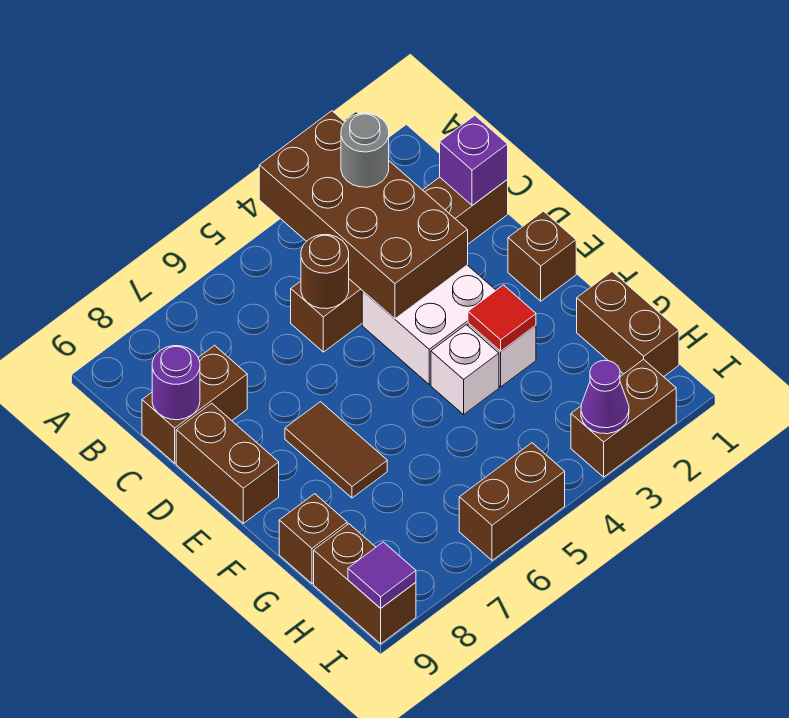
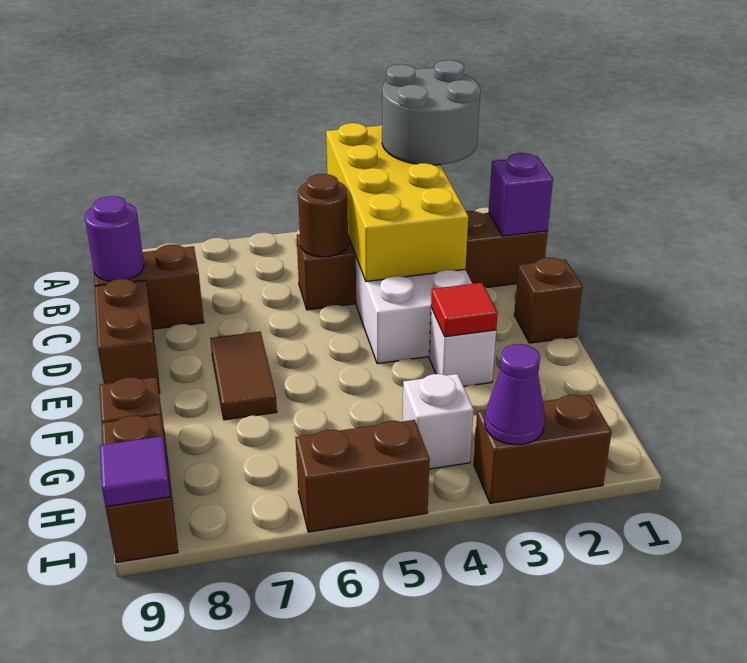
brown 2x4 brick [259,111,468,319] -> yellow 2x4 brick [326,123,468,282]
grey 1x1 round brick [341,113,389,187] -> grey 2x2 round brick [382,60,480,165]
white 1x1 brick [431,325,499,415] -> white 1x1 brick moved to [403,374,474,469]
brown 1x2 brick [577,272,679,377] -> none

